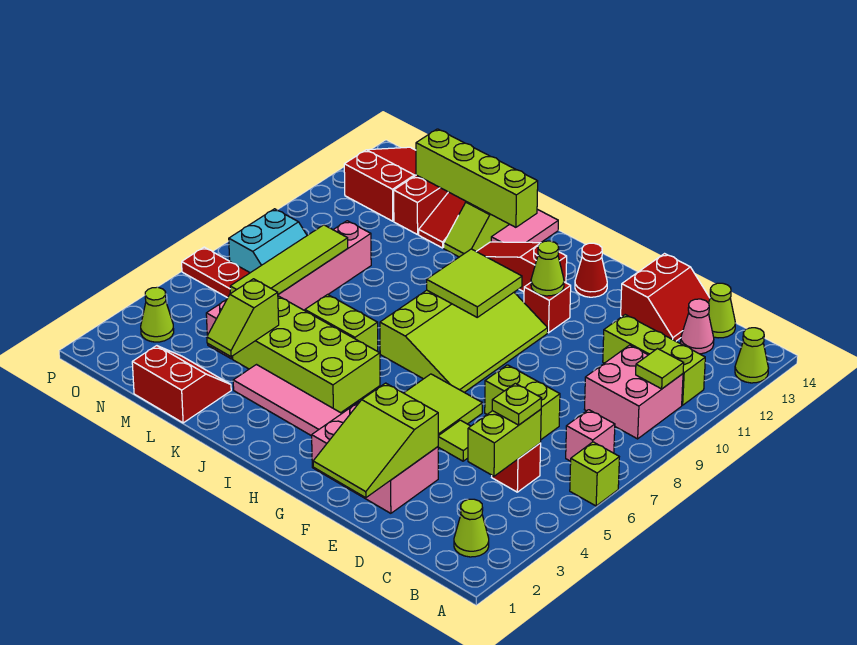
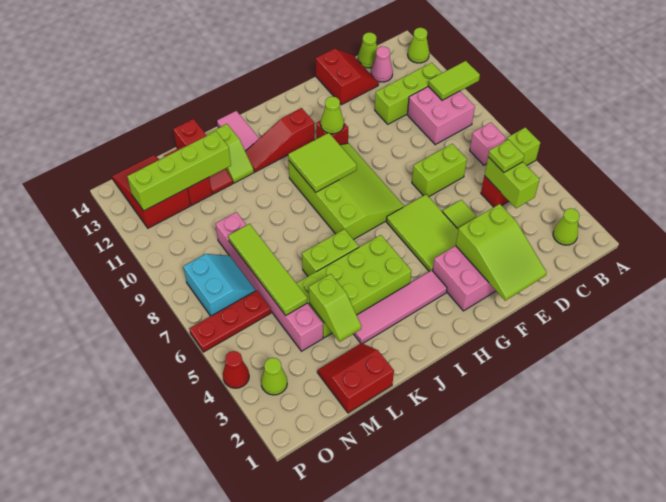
lime 1x1 tile [636,349,684,389] -> lime 1x2 tile [428,61,480,100]
red 1x1 cone [575,243,607,297] -> red 1x1 cone moved to [223,351,249,388]
lime 1x4 brick [416,129,538,227] -> lime 1x4 brick moved to [127,131,231,211]

